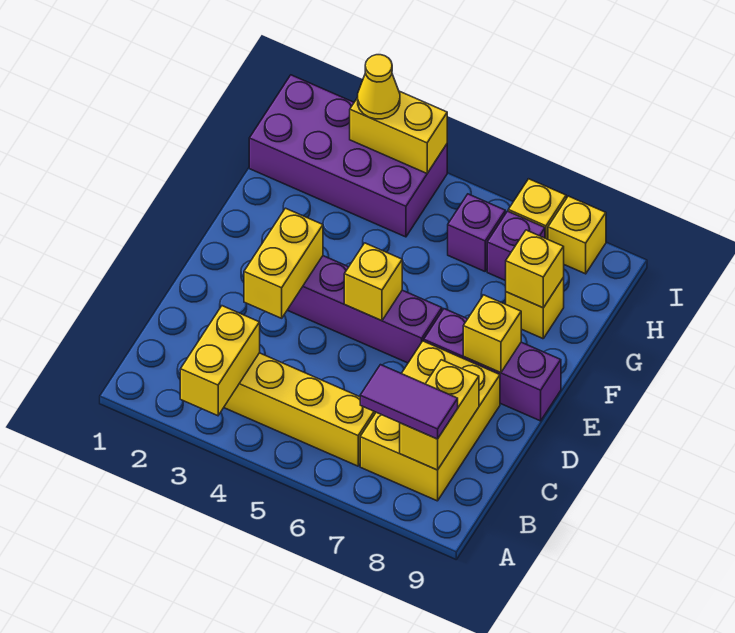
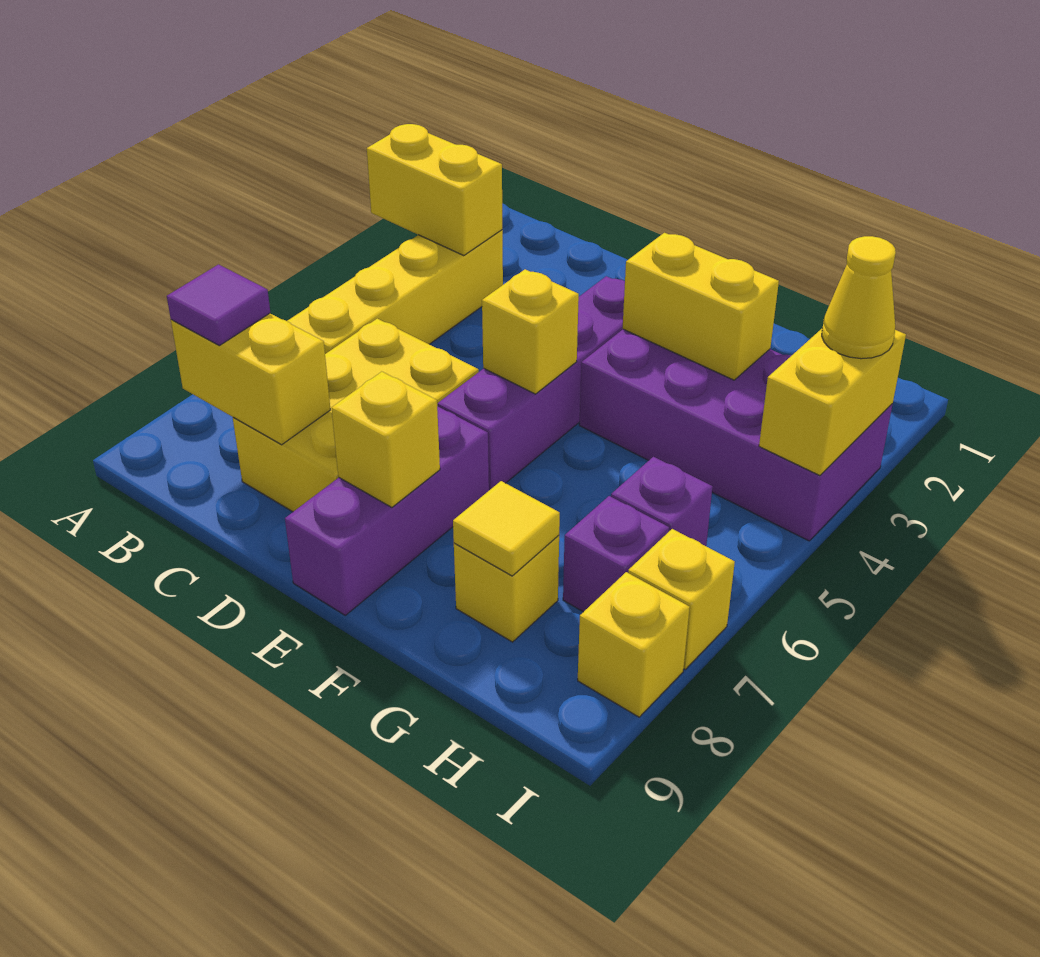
yellow 2x3 brick [360,341,500,501] -> yellow 2x3 brick turned to [233,319,479,512]
purple 1x2 tile [360,365,458,439] -> purple 1x1 tile [167,265,270,346]
yellow 1x2 brick [244,208,323,318] -> yellow 1x2 brick moved to [623,233,779,380]
yellow 1x1 brick [506,230,564,308] -> yellow 1x1 tile [453,481,560,576]
purple 2x4 brick [249,75,447,237] -> purple 2x4 brick turned to [579,329,893,541]

